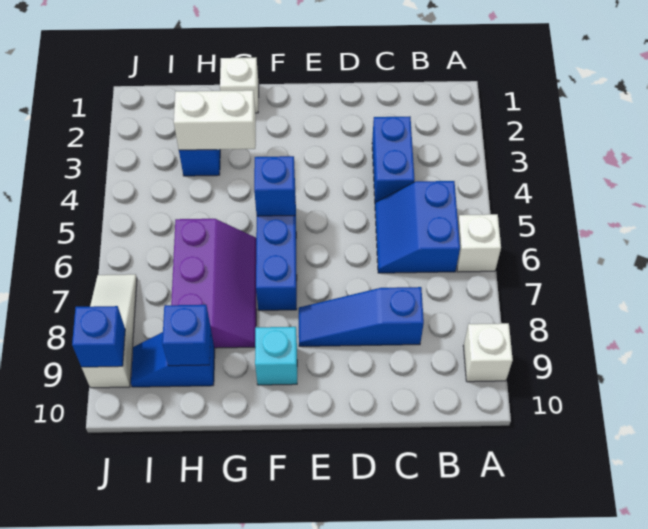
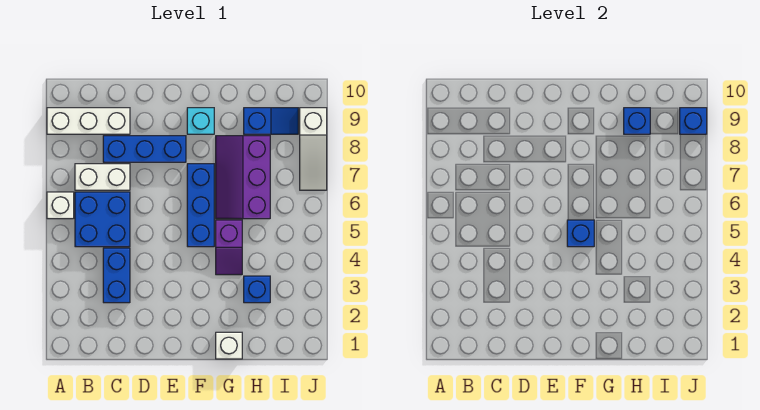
white 1x1 brick [463,323,513,382] -> white 1x3 brick [47,108,130,134]
blue 2x2 slope [375,181,460,273] -> blue 2x2 brick [75,192,130,247]
blue 1x3 slope [299,287,424,347] -> blue 1x3 brick [103,136,186,162]
white 1x2 brick [174,90,256,150] -> white 1x2 brick moved to [75,164,130,190]
none -> purple 1x2 slope [216,220,242,275]

